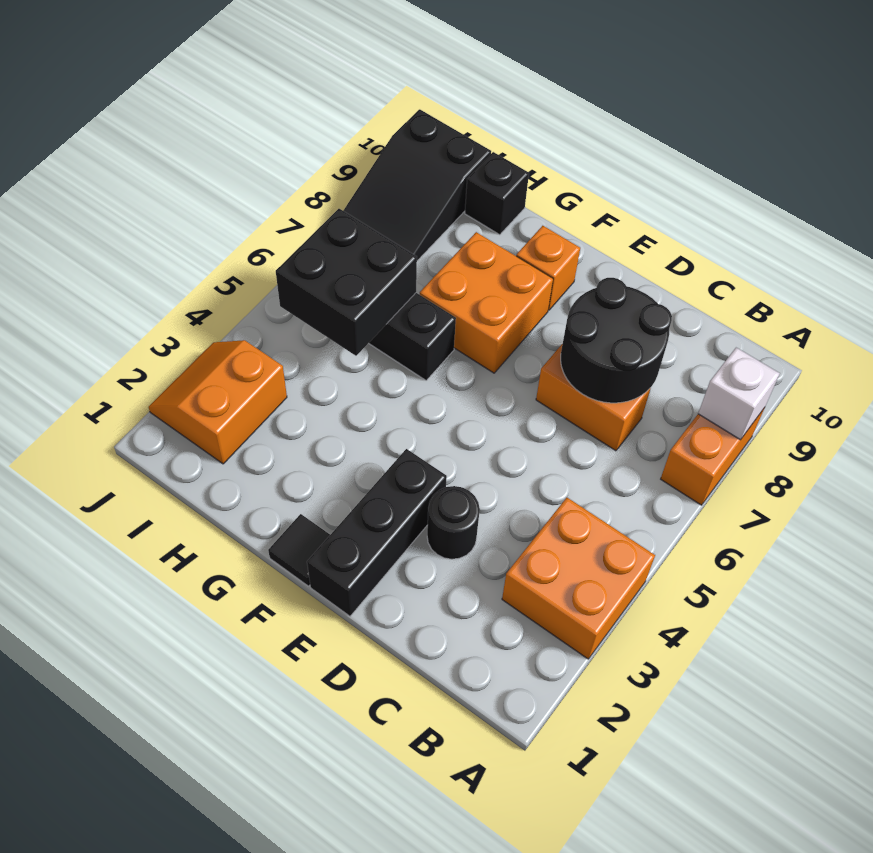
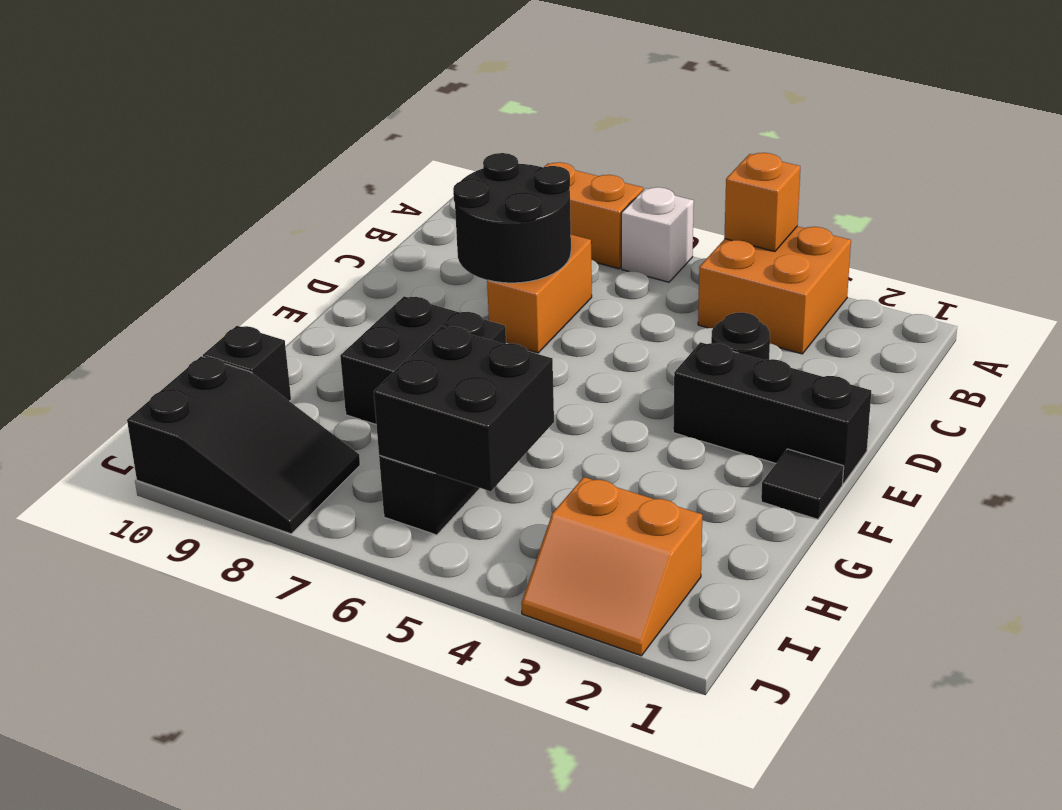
white 1x1 brick [698,348,780,440] -> white 1x1 brick moved to [621,187,694,282]
orange 2x2 brick [420,232,553,373] -> black 2x2 brick [340,296,506,424]
orange 1x1 brick [516,226,580,310] -> orange 1x1 brick moved to [724,153,800,251]

